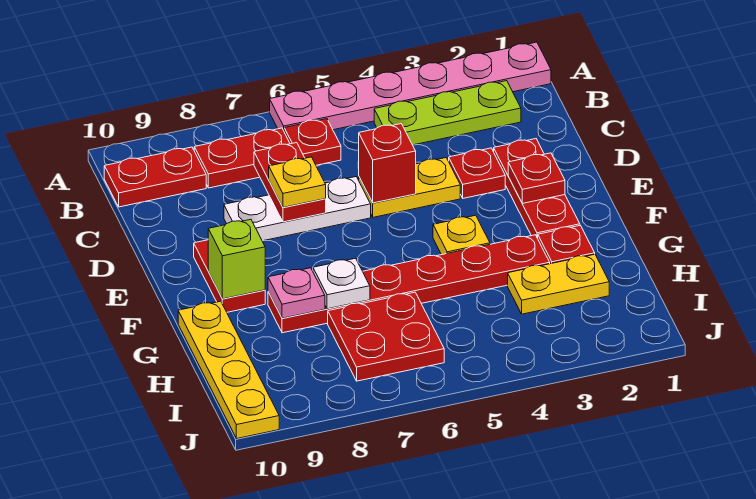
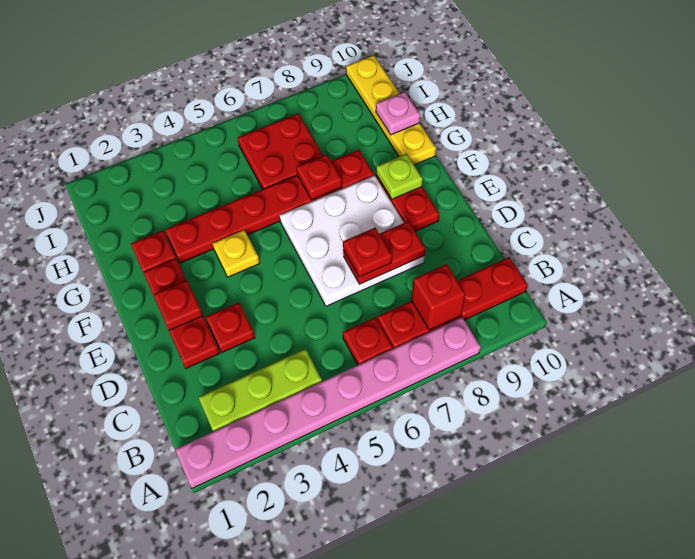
pink 1x6 plate [270,42,551,130] -> pink 1x8 plate [175,317,481,488]
red 1x2 plate [254,143,326,222] -> red 1x2 plate turned to [343,221,425,284]
yellow 1x2 plate [359,158,460,217] -> none
red 1x1 brick [359,124,416,203] -> red 1x1 brick moved to [412,264,465,330]
white 1x3 plate [224,177,371,241] -> white 3x3 plate [279,175,425,306]
yellow 1x1 plate [269,157,326,207] -> red 1x1 plate [343,228,392,277]
lime 1x1 brick [208,220,265,299] -> lime 1x1 plate [376,154,423,199]
white 1x1 plate [313,258,370,309] -> red 1x1 plate [296,154,342,200]
pink 1x1 plate [268,268,325,318] -> pink 1x1 plate moved to [376,92,420,135]
yellow 1x2 plate [508,254,609,314] -> none

